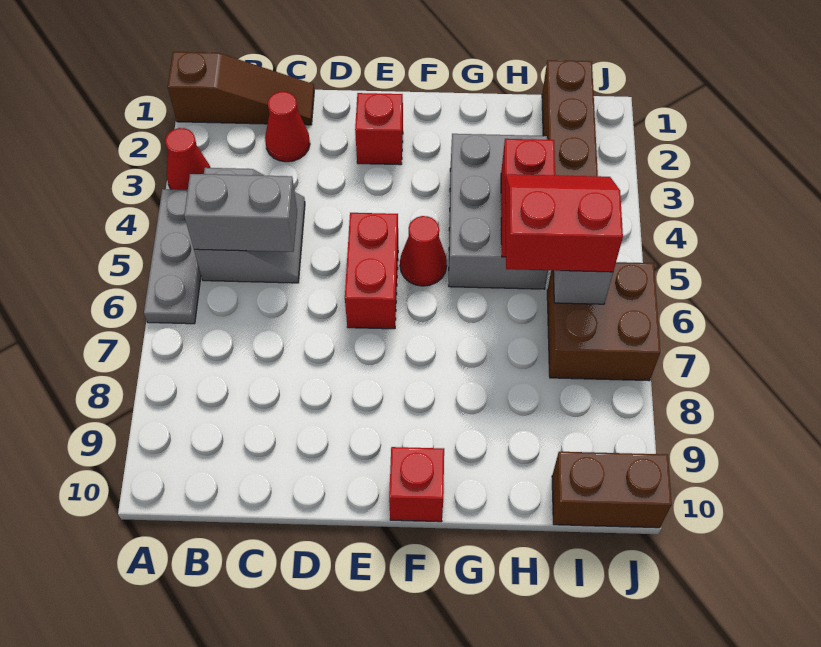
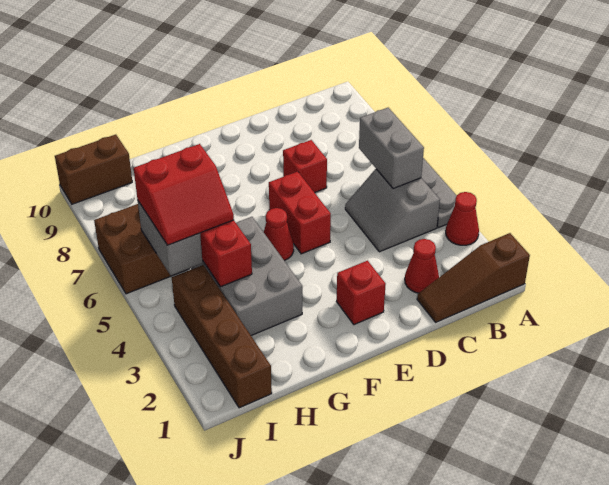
grey 1x2 brick [184,174,297,252] -> grey 1x2 brick turned to [359,108,424,189]
red 1x1 brick [389,447,444,522] -> red 1x1 brick moved to [283,140,327,193]

